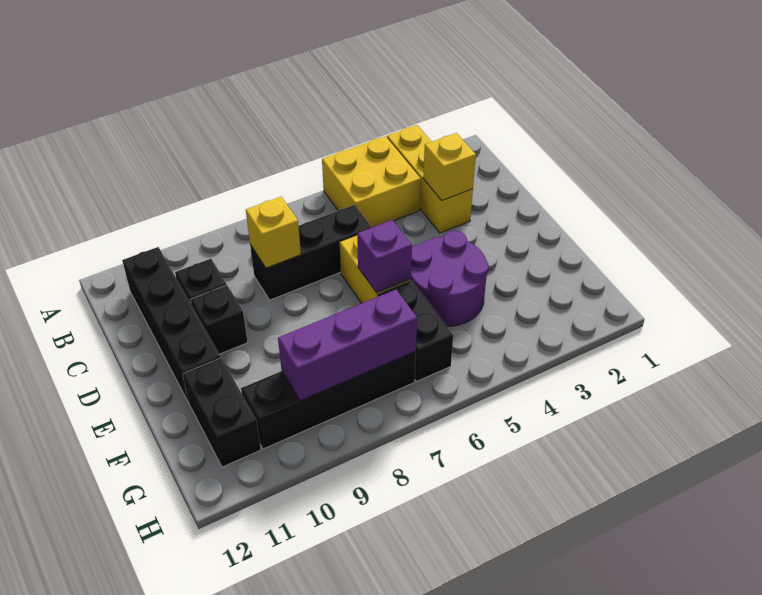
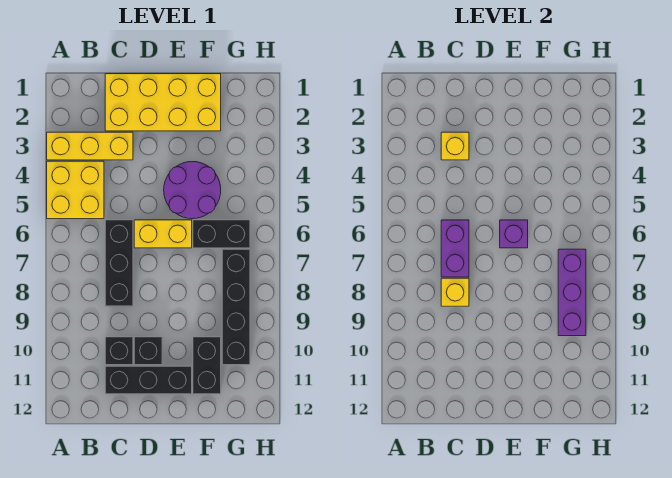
black 1x4 brick [122,247,221,403] -> black 1x3 brick [105,366,192,394]
none -> yellow 2x4 brick [105,74,221,131]
none -> purple 1x2 brick [441,220,469,277]
black 1x2 brick [183,358,261,467] -> black 1x2 brick turned to [193,337,221,394]

